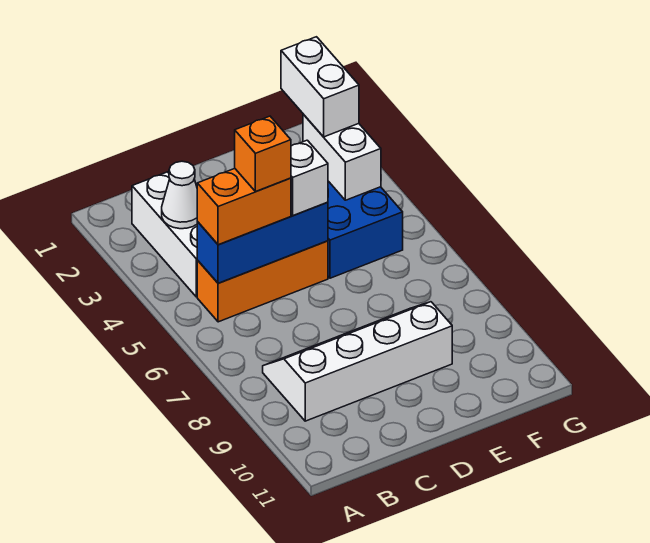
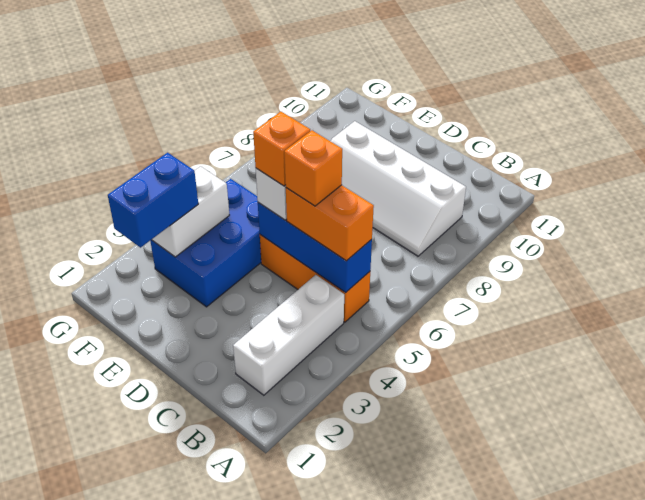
white 1x1 cone [162,161,198,229] -> none
none -> orange 1x1 brick [253,112,310,186]
white 1x2 brick [281,37,359,137] -> blue 1x2 brick [108,153,198,248]

